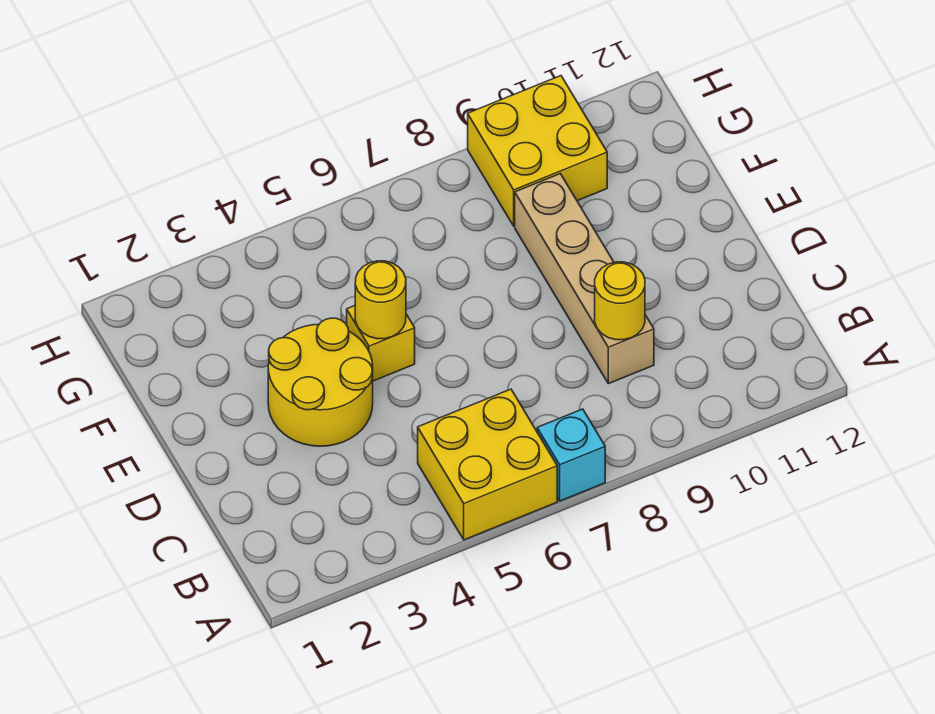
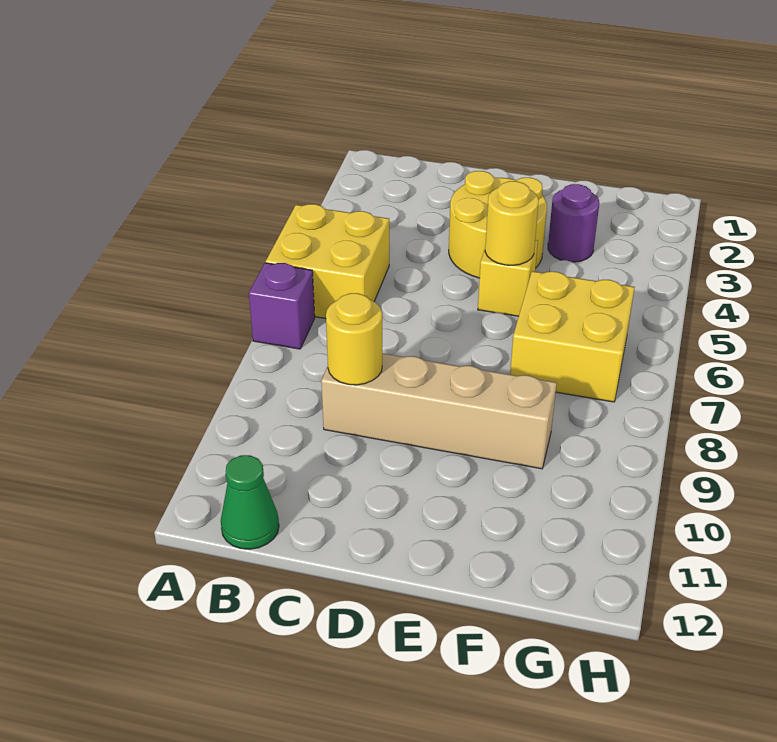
cyan 1x1 brick [537,409,605,501] -> purple 1x1 brick [249,263,315,349]
none -> green 1x1 cone [221,455,279,549]
none -> purple 1x1 round brick [548,184,599,262]
yellow 2x2 brick [468,76,607,226] -> yellow 2x2 brick moved to [510,271,635,402]

